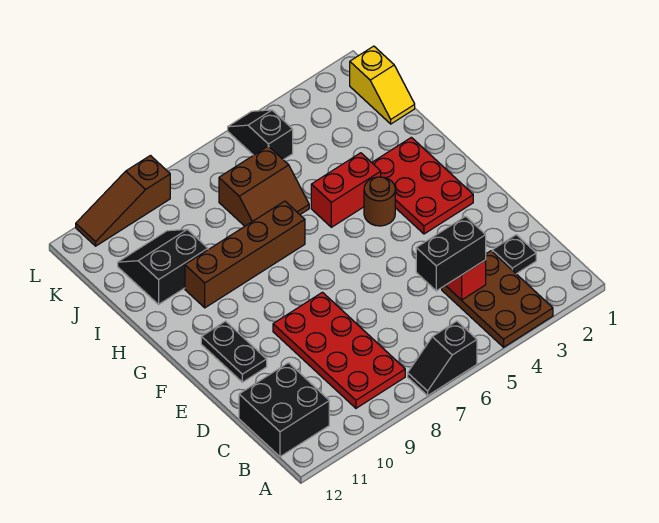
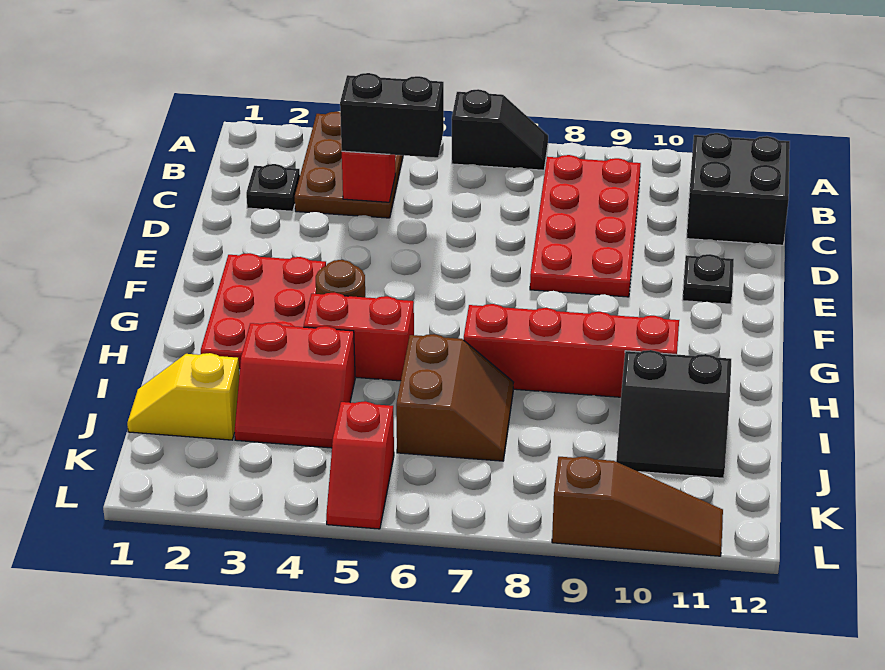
black 1x2 plate [201,321,267,382] -> black 1x1 plate [683,254,734,304]
brown 1x4 brick [185,201,305,308] -> red 1x4 brick [464,304,679,397]
none -> red 2x2 slope [235,322,355,448]
brown 2x2 slope [219,146,309,226] -> brown 2x2 slope turned to [396,334,513,461]
yellow 1x2 slope [350,46,415,124] -> yellow 1x2 slope turned to [127,353,239,440]
black 1x2 slope [228,110,293,160] -> red 1x2 slope [326,401,394,529]

